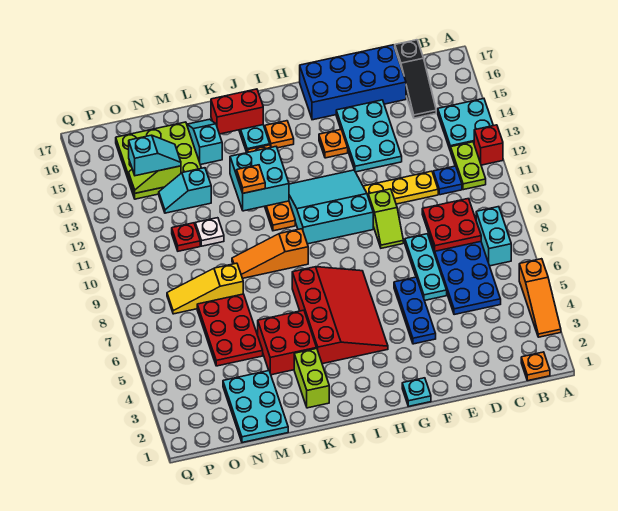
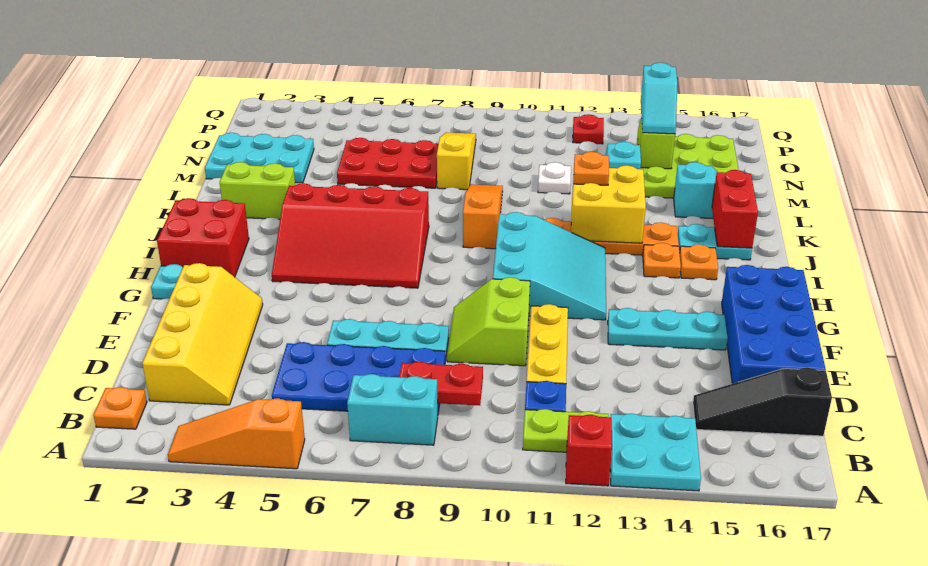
none -> yellow 2x4 slope [142,263,263,405]
red 2x2 plate [422,199,481,251] -> red 1x2 plate [399,362,483,405]
cyan 2x3 plate [336,100,402,172] -> cyan 1x3 plate [608,308,728,350]
blue 1x3 plate [394,277,436,344] -> none
lime 1x2 slope [368,189,403,248] -> lime 2x2 slope [447,277,530,366]
orange 1x1 plate [319,130,348,158] -> orange 1x1 plate moved to [643,243,681,278]
cyan 2x2 brick [230,147,289,211] -> yellow 2x2 brick [571,165,646,243]
red 2x2 brick [258,310,317,375] -> red 2x2 brick moved to [157,198,249,277]
red 1x1 plate [172,223,200,251] -> red 1x1 plate moved to [573,114,604,144]

